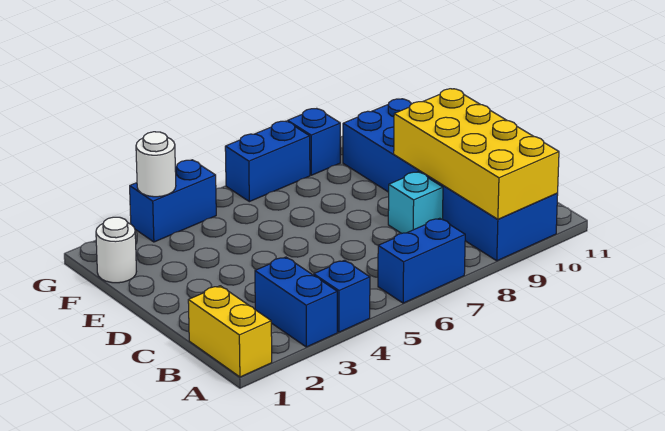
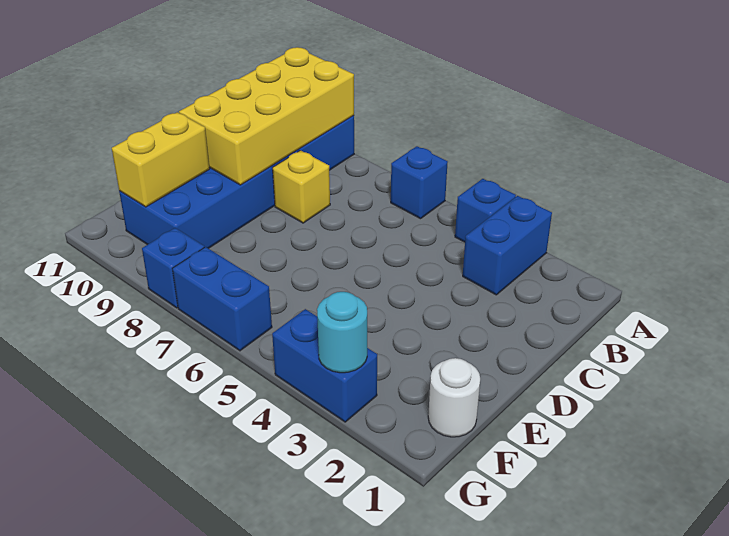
yellow 1x2 brick [188,286,272,377] -> yellow 1x2 brick moved to [112,112,210,207]
blue 1x2 brick [378,218,465,303] -> blue 1x1 brick [391,146,448,219]
cyan 1x1 brick [388,172,443,233] -> yellow 1x1 brick [273,150,330,223]
white 1x1 round brick [136,132,176,197] -> cyan 1x1 round brick [317,292,367,373]

